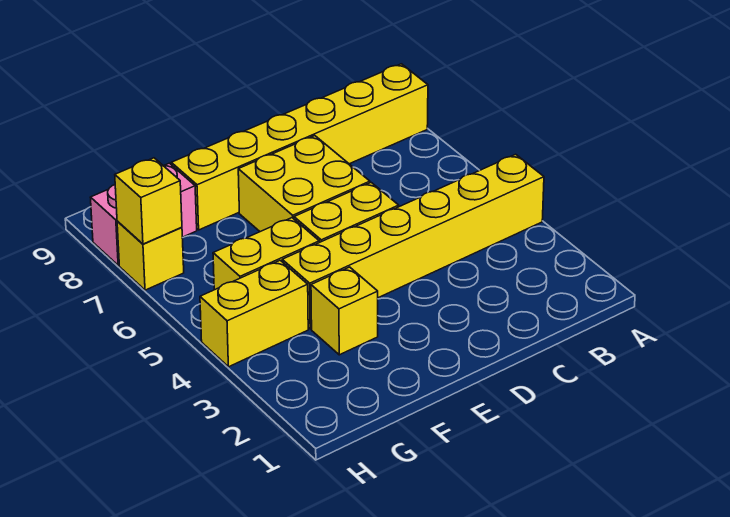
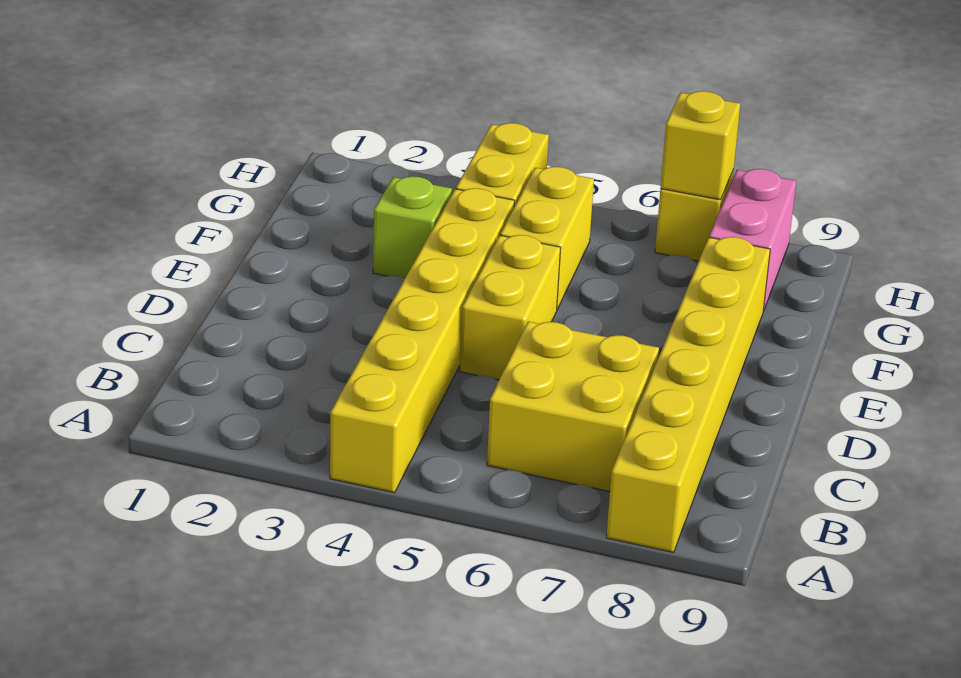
yellow 2x2 brick [238,136,370,232] -> yellow 2x2 brick moved to [487,321,659,491]
yellow 1x1 brick [311,267,378,355] -> lime 1x1 brick [373,176,452,278]

